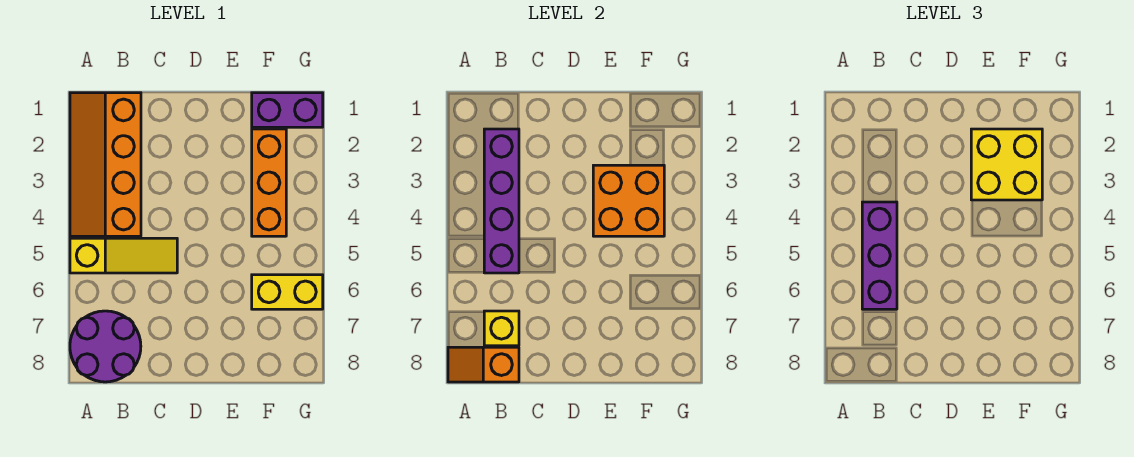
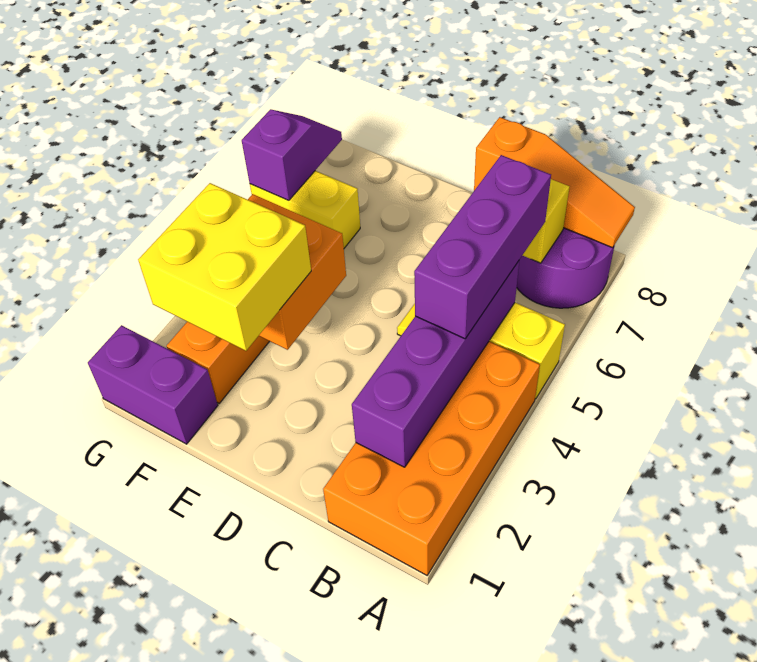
orange 2x4 slope [70,93,141,236] -> orange 2x4 brick [323,341,540,575]
orange 1x2 slope [448,347,519,382] -> orange 1x3 slope [474,117,635,248]
none -> purple 1x2 slope [242,109,342,200]

